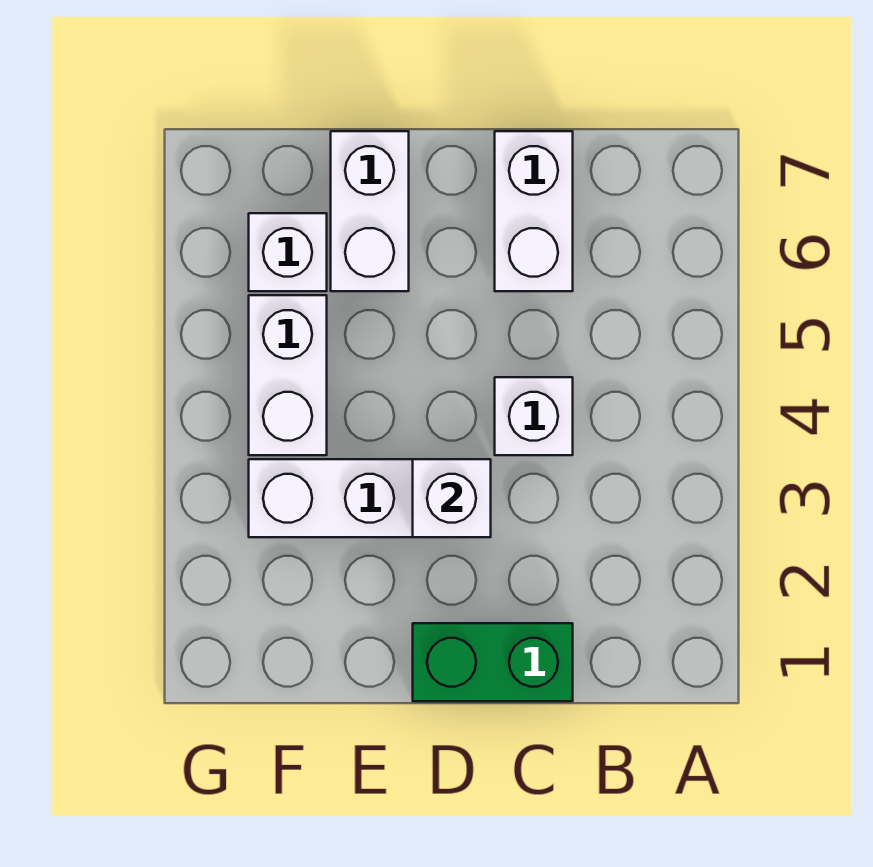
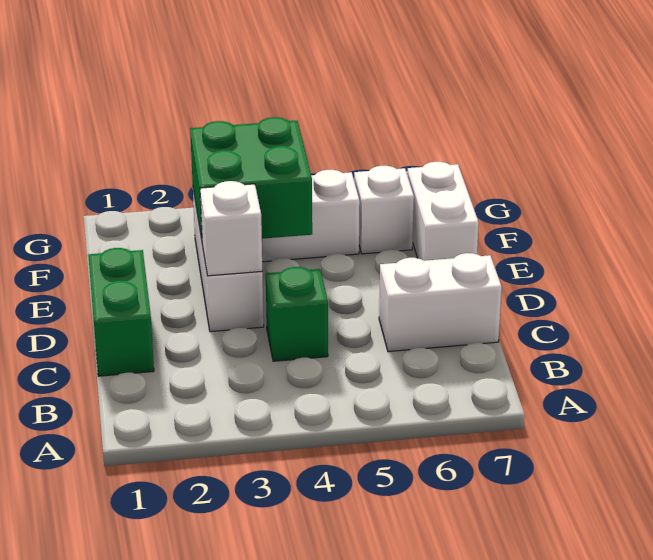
white 1x1 brick [495,377,573,455] -> green 1x1 brick [266,267,328,361]
none -> green 2x2 brick [190,117,312,239]
white 1x2 brick [331,131,409,291] -> white 1x2 brick turned to [407,162,479,261]

